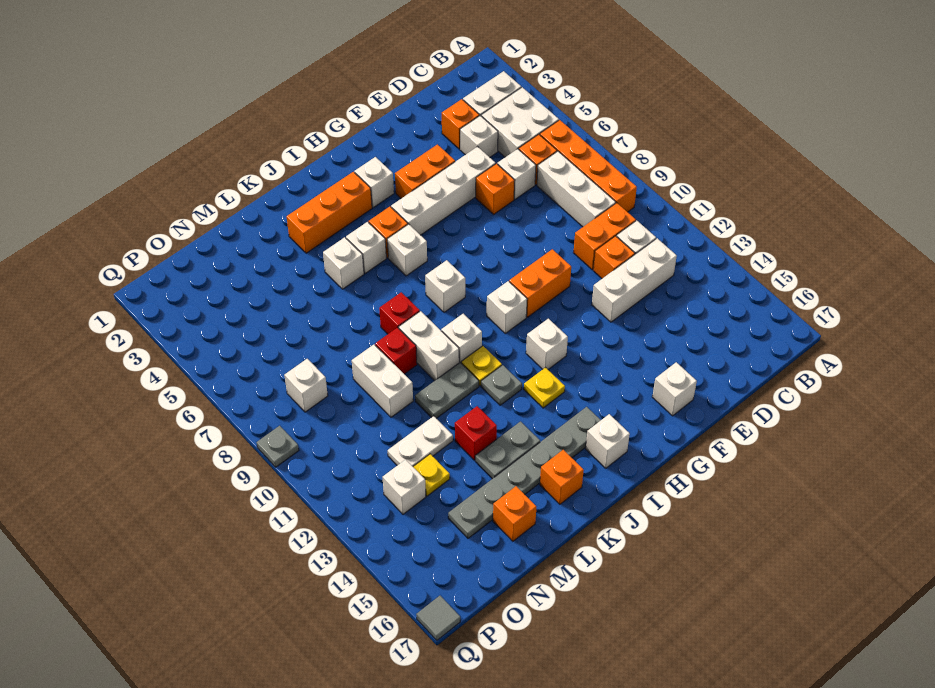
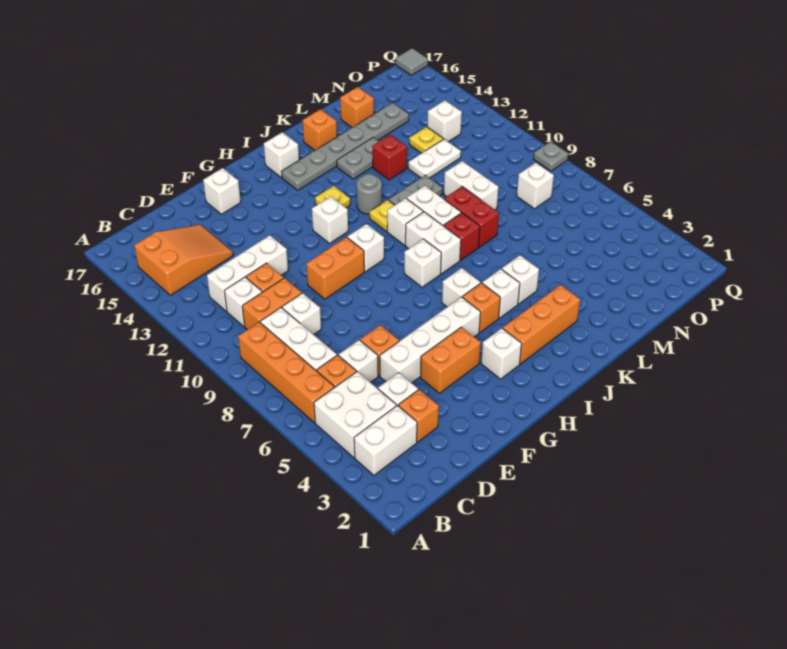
none -> orange 2x3 slope [134,225,233,295]
none -> white 1x1 brick [282,293,321,335]
none -> white 1x2 brick [405,212,461,274]
grey 1x1 plate [481,365,522,405] -> grey 1x1 round brick [357,174,382,214]
red 1x1 brick [375,327,417,374] -> red 1x2 brick [444,187,499,247]

